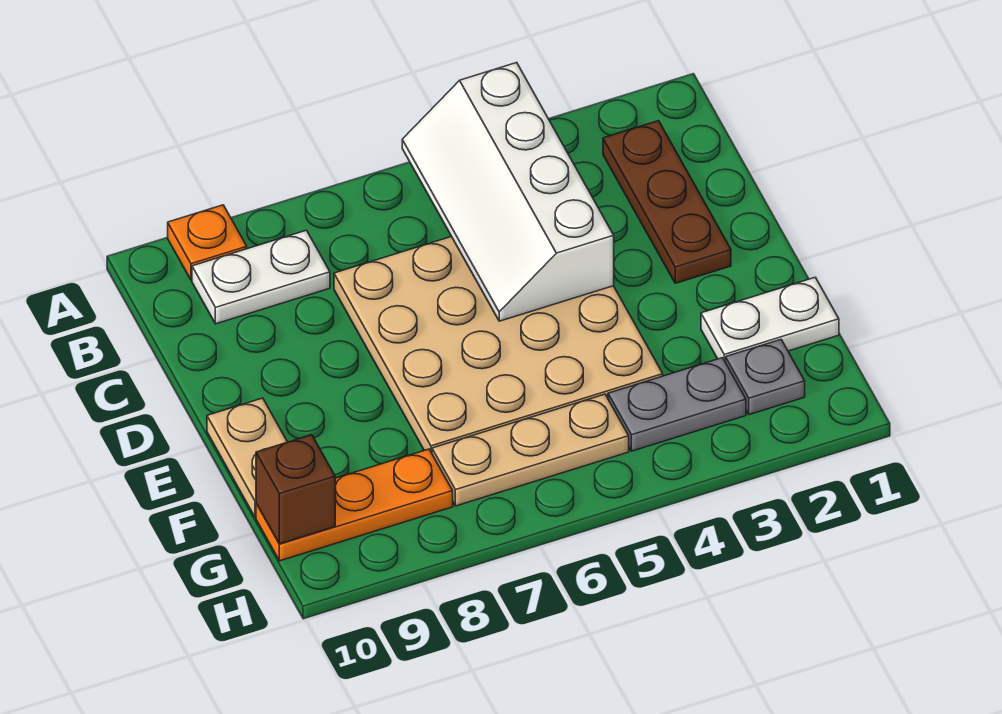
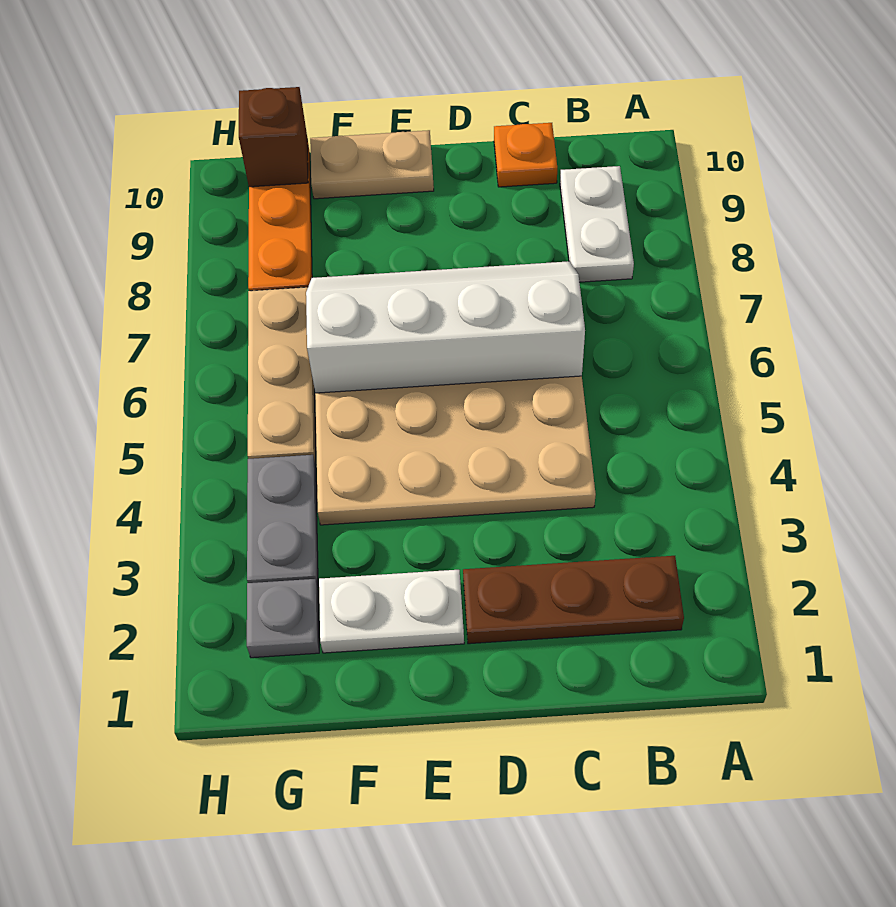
white 2x4 slope [402,63,614,321] -> white 2x4 slope moved to [306,261,585,393]
orange 1x1 plate [168,205,247,280] -> orange 1x1 plate moved to [494,123,557,187]
white 1x2 plate [701,277,839,361] -> white 1x2 plate turned to [319,570,464,653]

